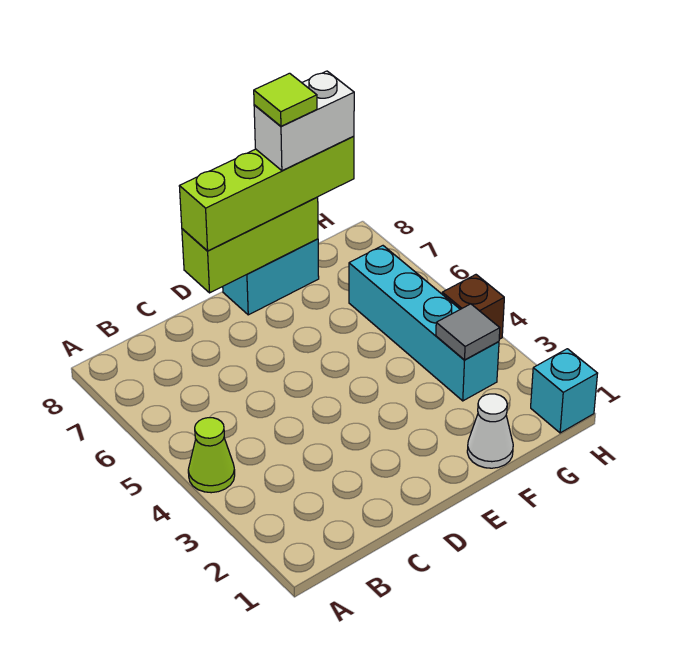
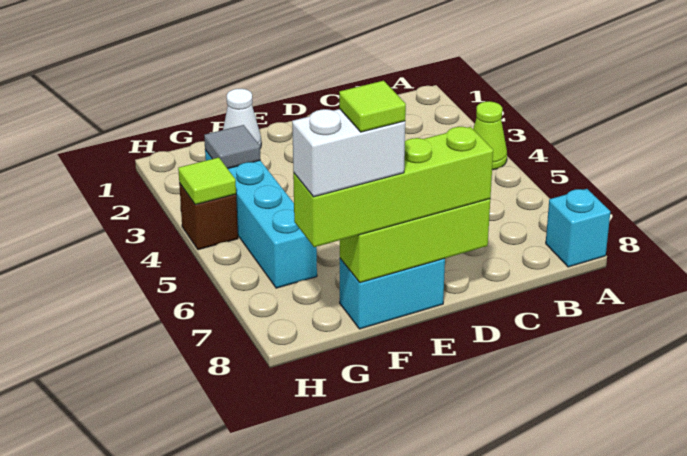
cyan 1x1 brick [531,349,598,433] -> cyan 1x1 brick moved to [546,189,610,267]
none -> lime 1x1 tile [178,157,236,205]

